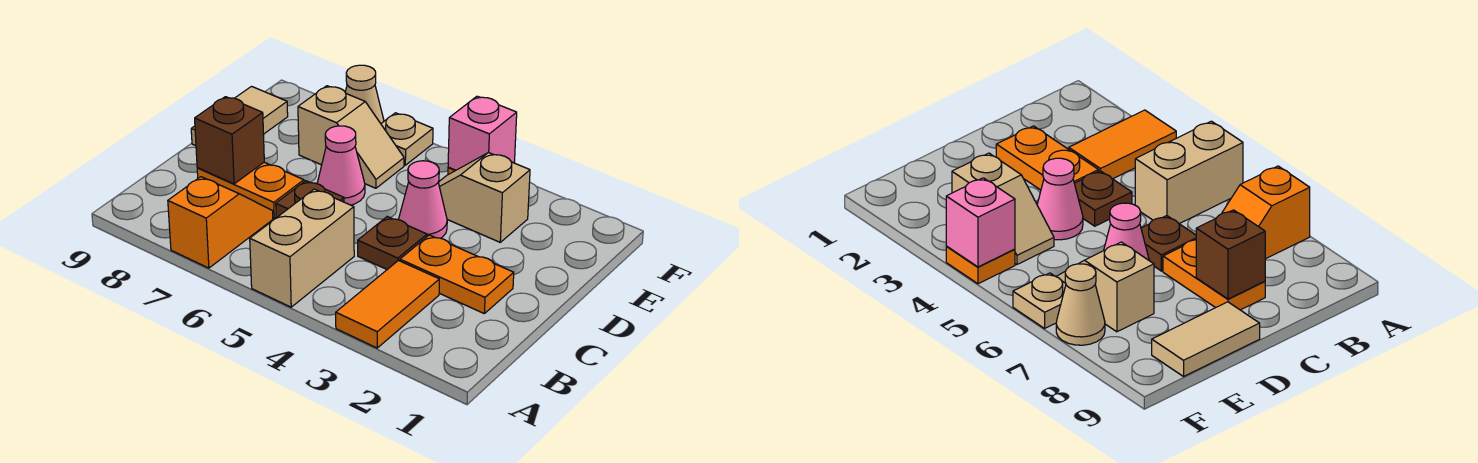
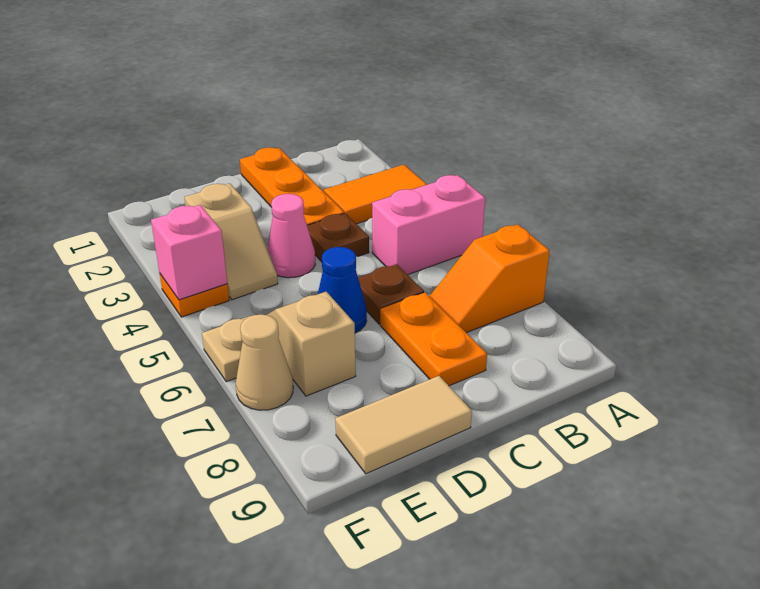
tan 1x2 brick [250,189,354,307] -> pink 1x2 brick [372,175,485,275]
orange 1x2 plate [400,235,514,313] -> orange 1x3 plate [240,147,344,225]
brown 1x1 brick [195,97,264,184] -> none
pink 1x1 cone [317,126,365,205] -> blue 1x1 cone [318,247,367,333]

